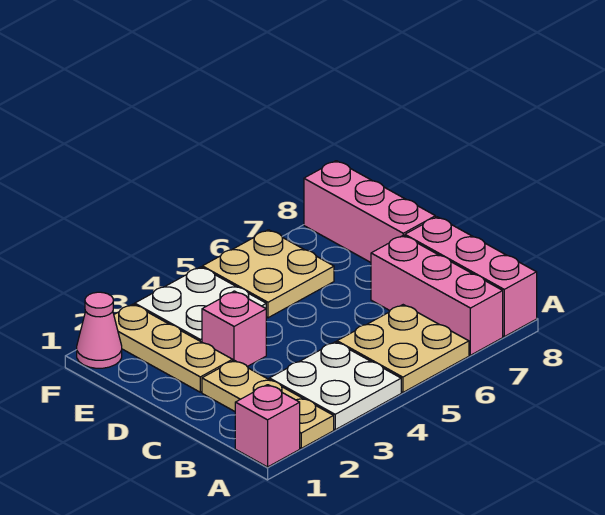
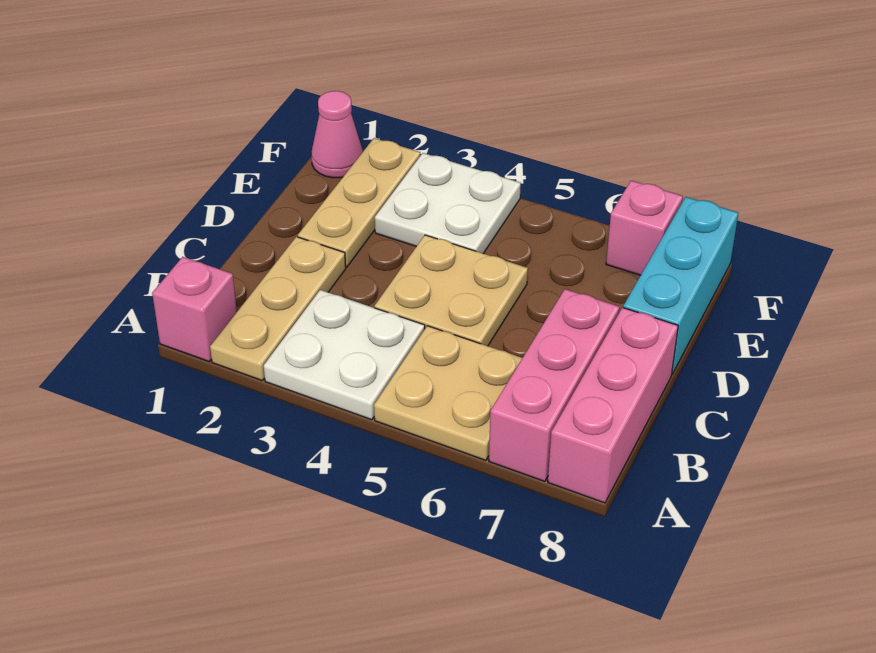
pink 1x1 brick [202,291,266,366] -> pink 1x1 brick moved to [606,181,683,275]
pink 1x3 brick [304,161,435,262] -> cyan 1x3 brick [623,197,738,374]
tan 2x2 plate [202,230,334,318] -> tan 2x2 plate moved to [374,235,528,346]

